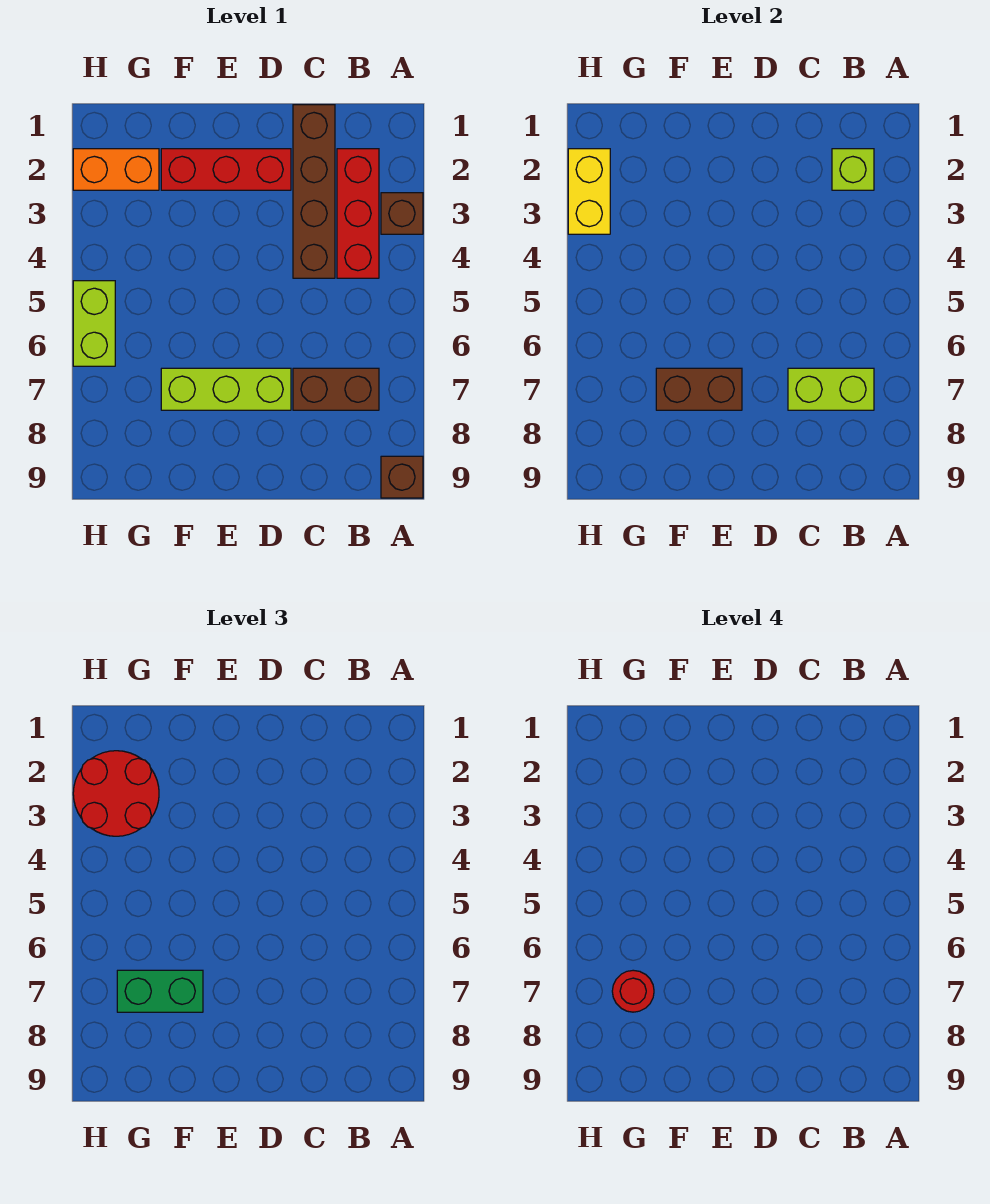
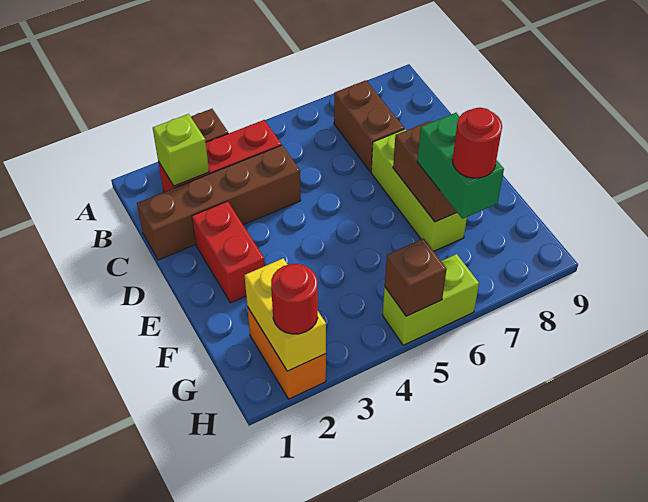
brown 1x1 brick [381,456,423,498] -> brown 1x1 brick moved to [385,238,446,316]
lime 1x2 brick [788,368,874,410] -> none
red 1x3 brick [161,149,291,190] -> red 1x2 brick [192,201,265,303]
red 2x2 round brick [73,751,159,836] -> red 1x1 round brick [271,264,318,334]
yellow 1x2 brick [568,149,610,234] -> yellow 1x2 brick turned to [245,259,326,371]

